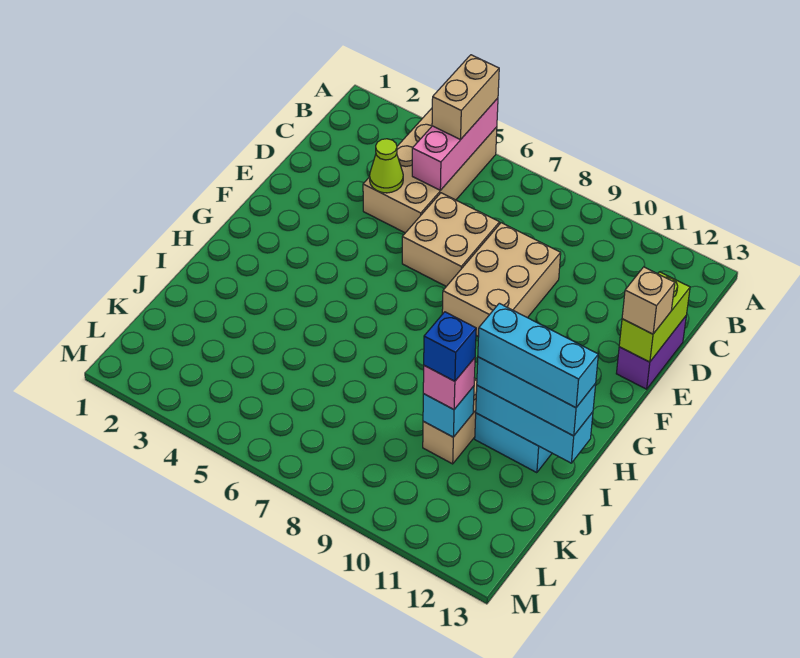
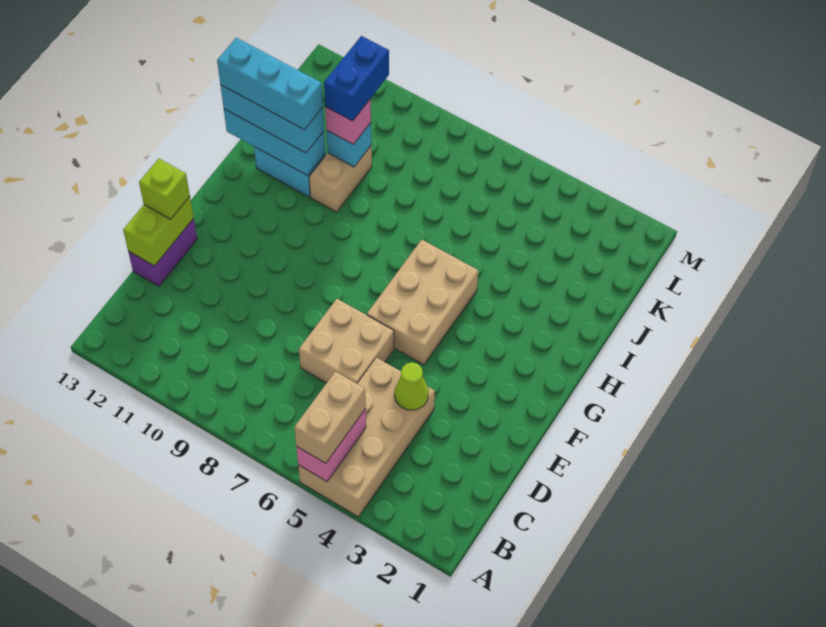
pink 1x3 brick [412,98,498,190] -> pink 1x2 brick [296,409,366,482]
tan 2x3 brick [442,223,561,337] -> tan 2x3 brick moved to [367,240,478,365]
tan 1x1 brick [622,267,675,334] -> lime 1x1 brick [139,159,190,219]
blue 1x1 brick [424,312,476,381] -> blue 1x2 brick [324,36,389,121]

